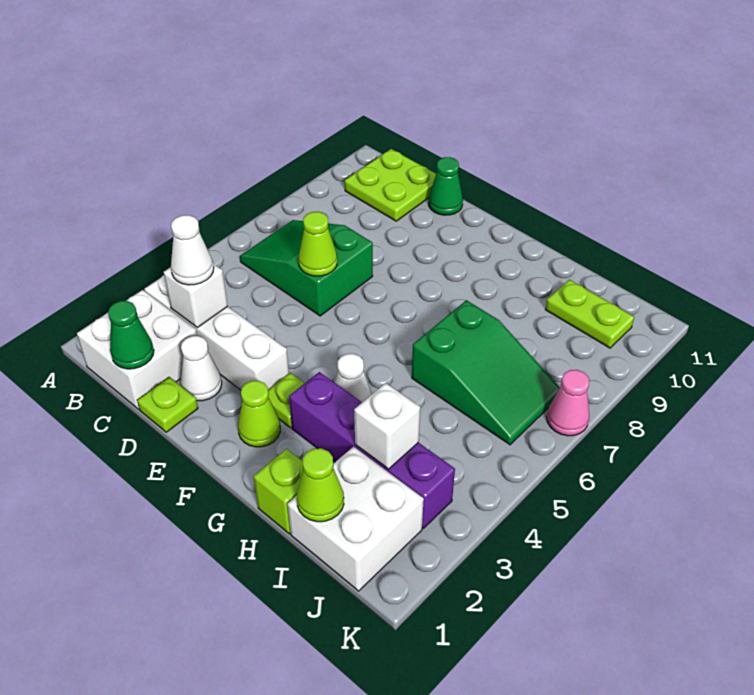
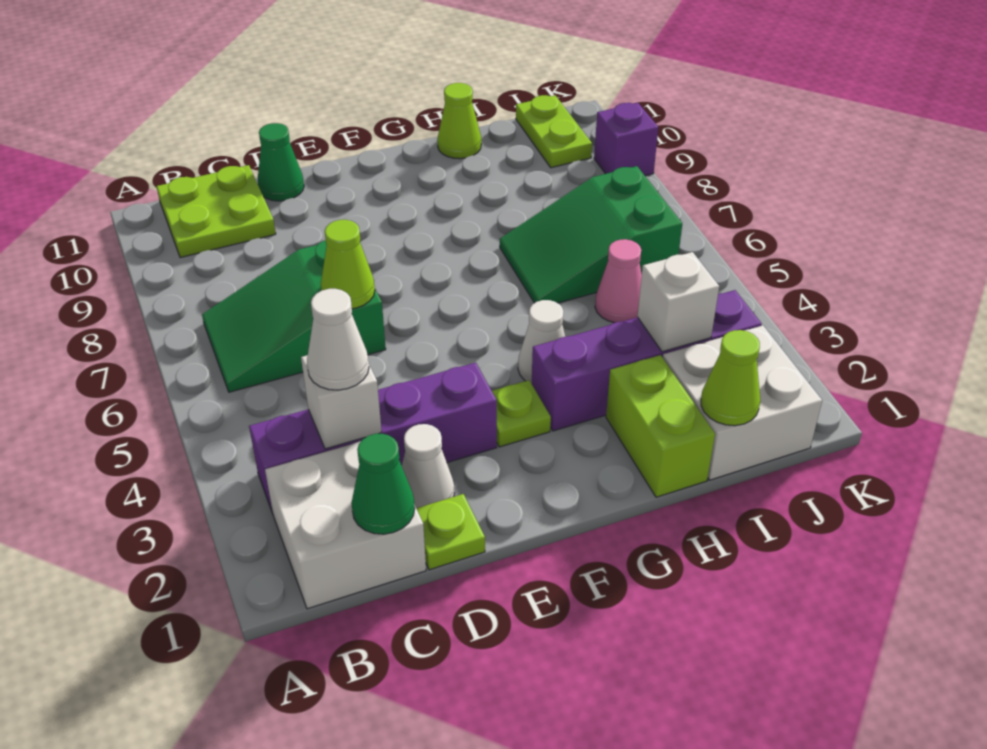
white 1x4 brick [144,275,289,390] -> purple 1x4 brick [249,363,497,513]
lime 1x1 cone [238,381,280,447] -> lime 1x1 cone moved to [437,83,481,159]
lime 1x1 brick [254,449,303,534] -> lime 1x2 brick [606,355,715,497]
green 2x3 slope [412,300,560,445] -> green 2x3 slope turned to [500,166,682,303]
lime 1x2 plate [545,280,634,348] -> lime 1x2 plate turned to [516,95,592,168]
pink 1x1 cone [547,370,589,436] -> pink 1x1 cone moved to [595,239,642,323]
none -> purple 1x1 brick [594,103,658,176]

